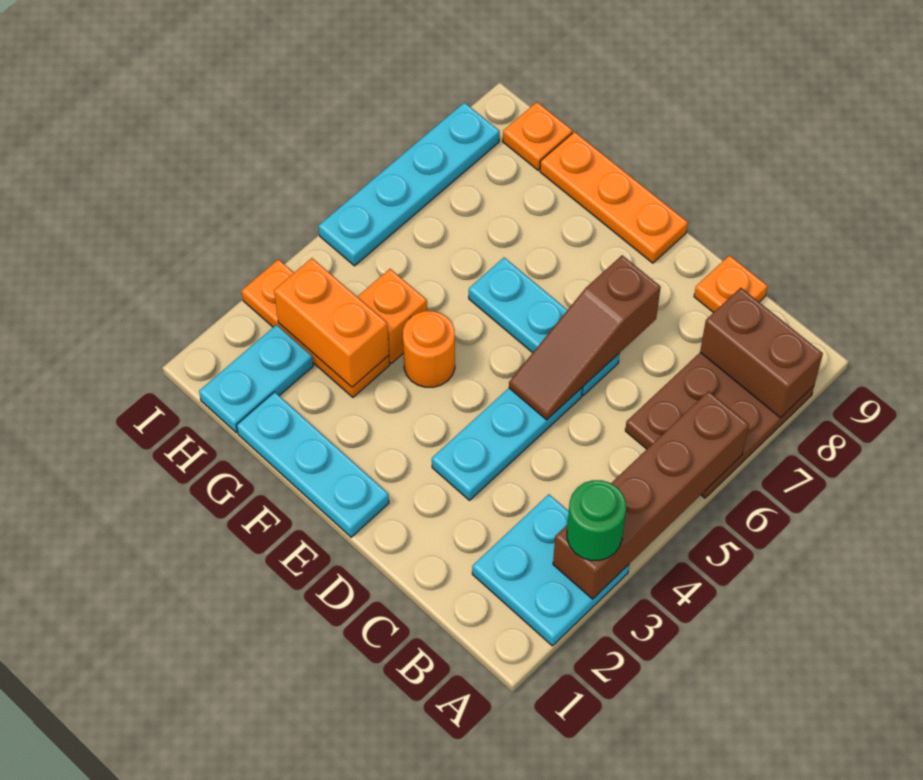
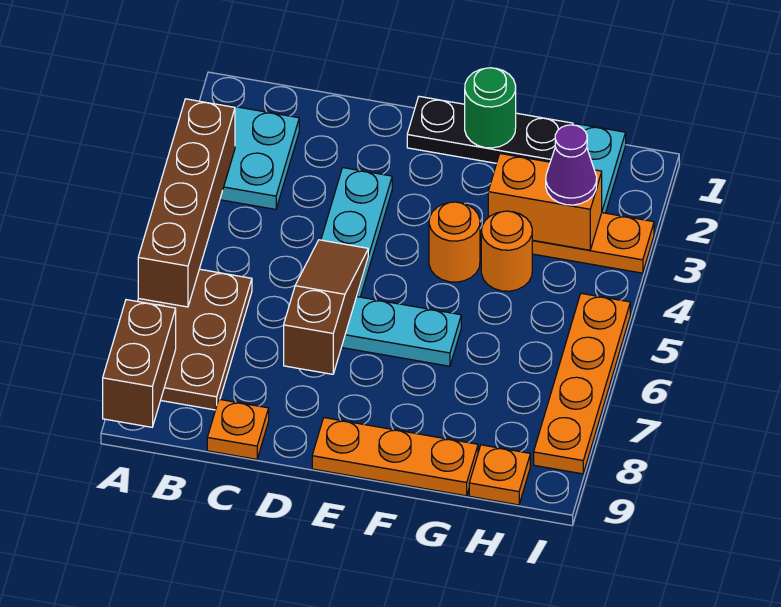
green 1x1 round brick [567,480,626,561] -> green 1x1 round brick moved to [465,68,516,148]
brown 1x2 brick [700,288,823,418] -> brown 1x2 brick turned to [103,300,176,427]
cyan 1x3 plate [237,392,389,537] -> black 1x3 plate [407,96,573,163]
orange 1x1 brick [358,269,427,363] -> orange 1x1 round brick [481,211,533,291]
none -> purple 1x1 cone [546,125,597,205]
cyan 1x4 plate [319,103,500,266] -> orange 1x4 plate [534,293,630,474]

